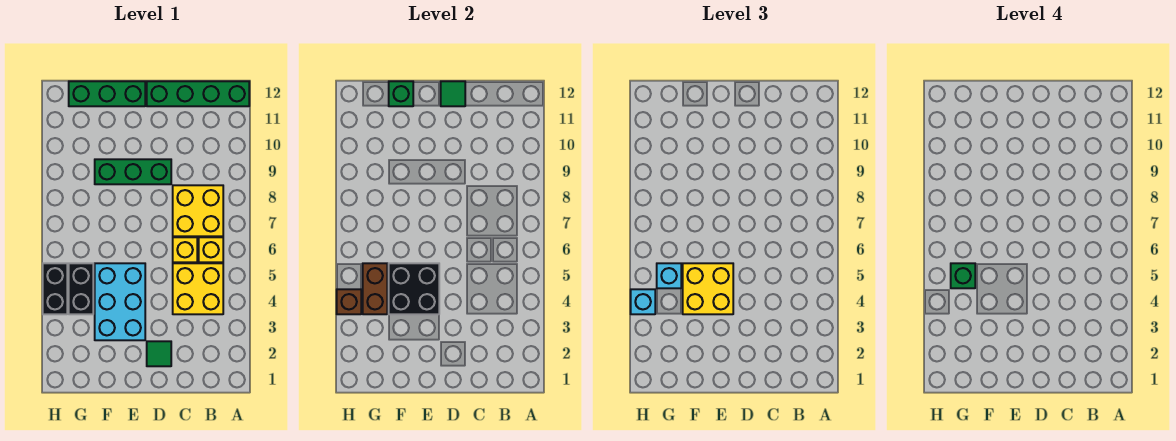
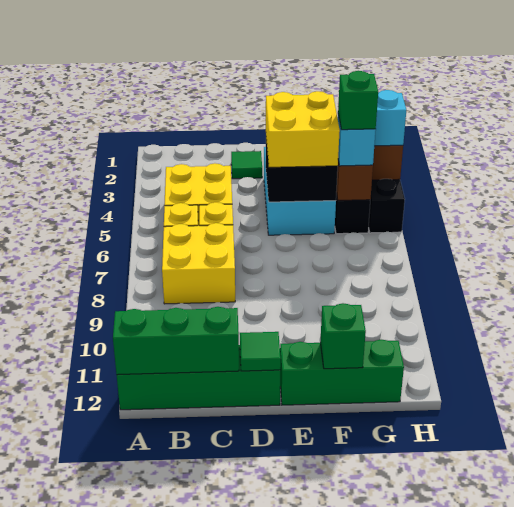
green 1x3 brick [95,159,171,184] -> green 1x3 brick moved to [113,307,239,375]

